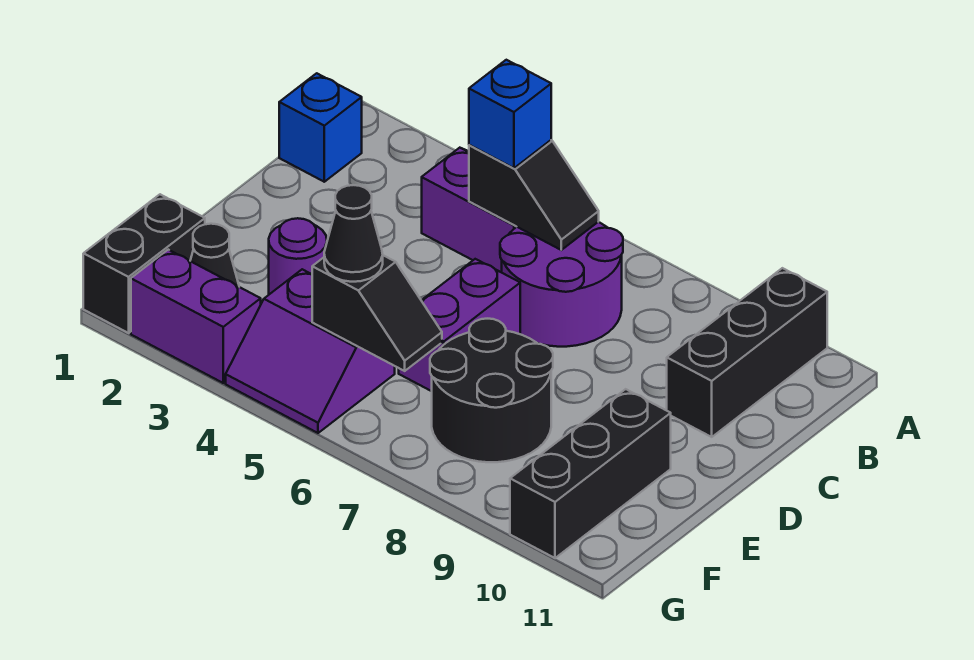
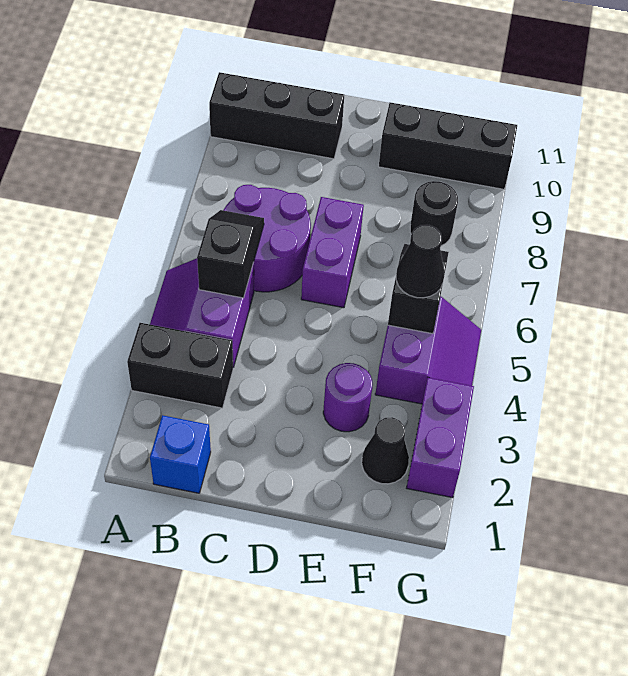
blue 1x1 brick [469,60,551,168] -> none
purple 1x2 brick [399,259,520,391] -> purple 1x2 brick turned to [301,197,364,308]
black 2x2 round brick [430,319,553,462] -> black 1x1 round brick [410,181,458,246]
black 1x2 brick [83,194,205,333] -> black 1x2 brick moved to [127,323,233,408]

